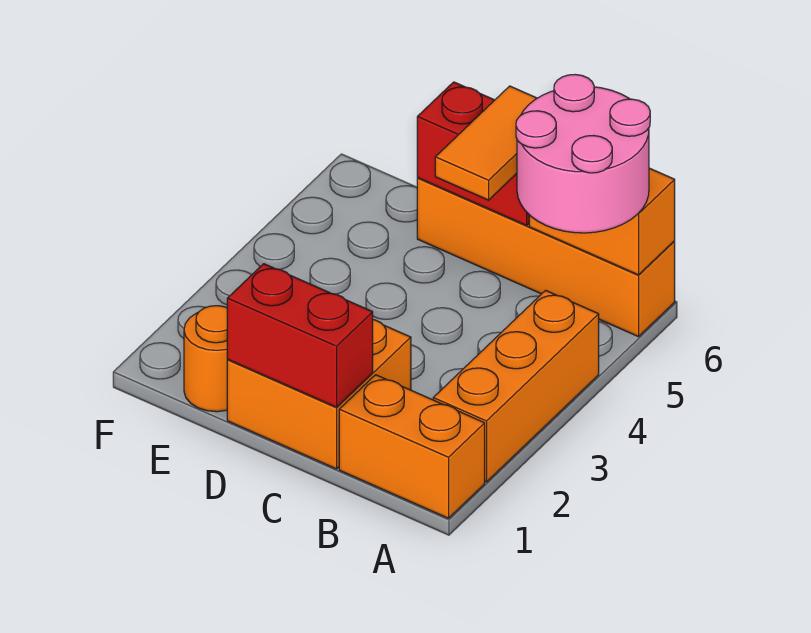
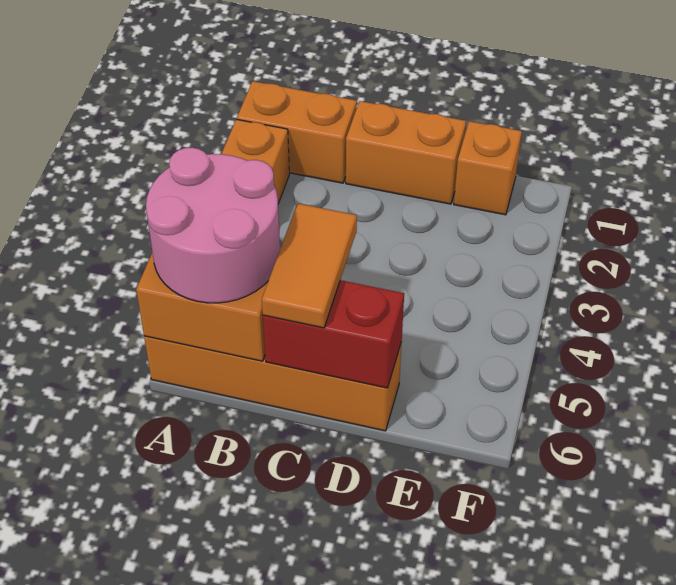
orange 2x2 brick [227,320,411,469] -> orange 1x2 brick [346,101,466,204]
red 1x2 brick [227,264,373,407] -> none
orange 1x1 round brick [184,306,228,412] -> orange 1x1 brick [454,121,522,215]

